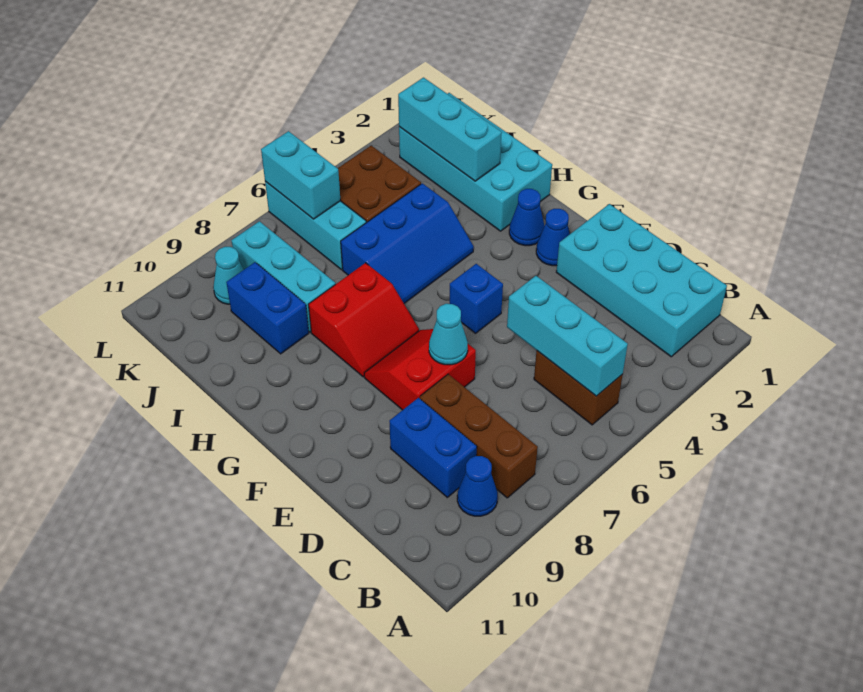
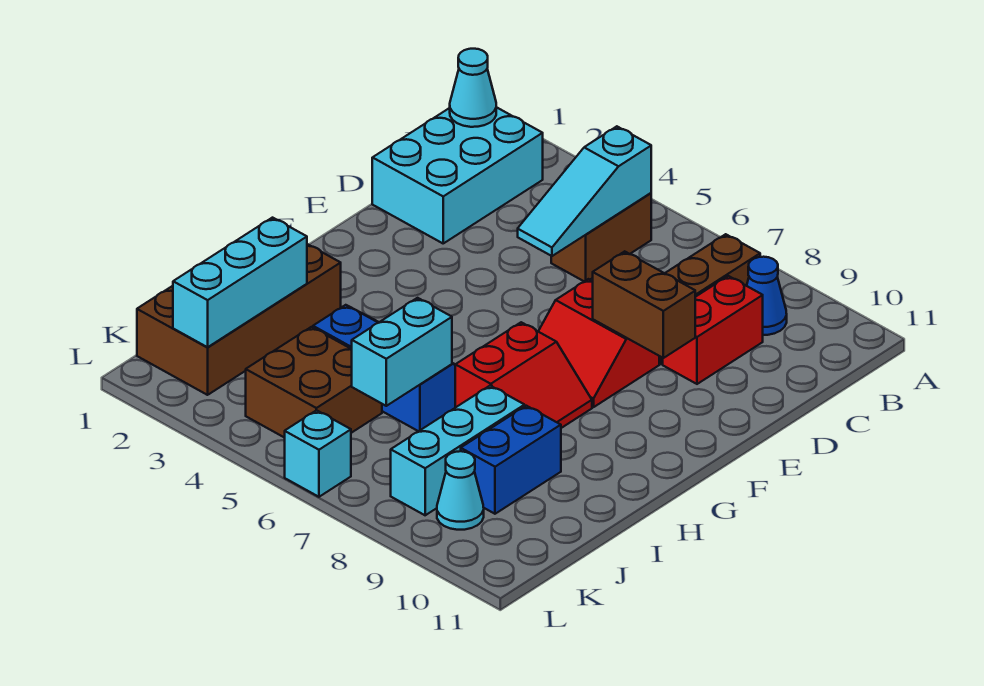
cyan 2x4 brick [556,204,727,357] -> cyan 2x3 brick [372,107,543,243]
cyan 1x3 brick [507,276,628,396] -> cyan 1x3 slope [518,126,651,256]
blue 1x2 brick [389,398,477,497] -> red 1x2 brick [663,276,763,384]
cyan 1x1 cone [429,304,468,365] -> cyan 1x1 cone moved to [450,49,496,127]
none -> brown 1x2 brick [593,251,695,358]
blue 1x1 cone [536,209,570,266] -> none
blue 1x1 brick [450,264,503,333] -> none
blue 1x1 cone [509,189,544,246] -> none
red 2x2 slope [308,263,419,377] -> red 2x2 slope turned to [455,322,592,428]
cyan 2x4 brick [399,93,552,231] -> brown 2x4 brick [137,244,341,395]
cyan 1x3 brick [265,181,366,270] -> cyan 1x1 brick [285,410,351,497]
cyan 1x2 brick [261,131,340,219] -> cyan 1x2 brick moved to [352,298,452,406]

